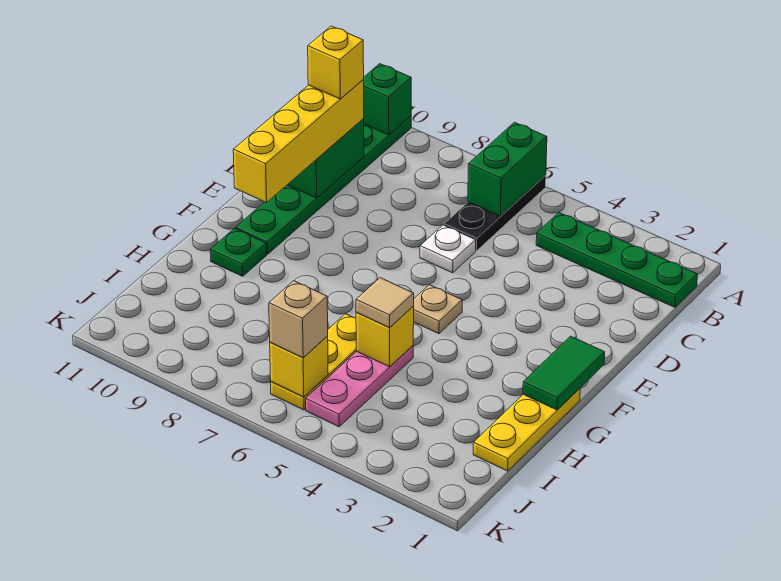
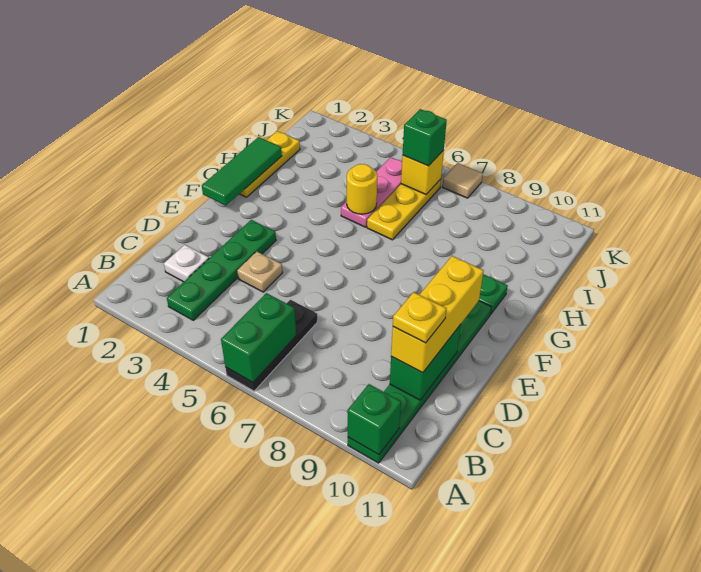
green 1x4 plate [536,213,697,307] -> green 1x4 plate turned to [167,220,276,320]
yellow 1x4 brick [233,80,364,203] -> yellow 1x3 brick [391,256,484,373]
yellow 1x1 brick [308,26,364,99] -> yellow 1x1 plate [393,292,446,343]
white 1x1 plate [420,225,476,273] -> white 1x1 plate moved to [164,245,209,282]
green 1x2 tile [523,336,605,410] -> green 1x3 tile [202,137,282,206]
tan 1x1 plate [414,285,462,334] -> tan 1x1 plate moved to [237,252,283,292]
yellow 1x1 brick [356,306,414,367] -> yellow 1x1 round brick [347,164,377,214]
tan 1x1 tile [356,278,414,328] -> tan 1x1 tile moved to [442,163,483,198]
tan 1x1 brick [269,281,328,358] -> green 1x1 brick [403,109,447,166]

